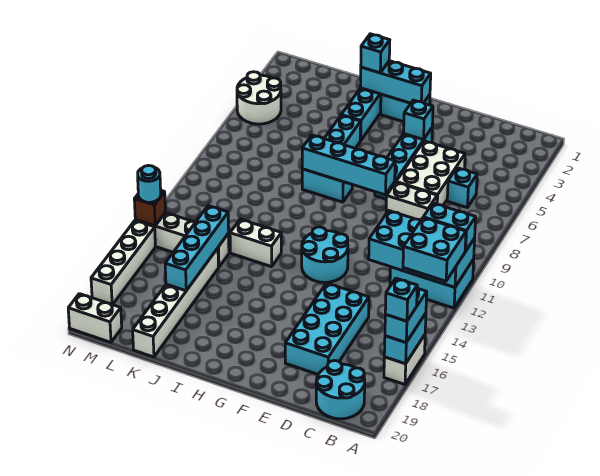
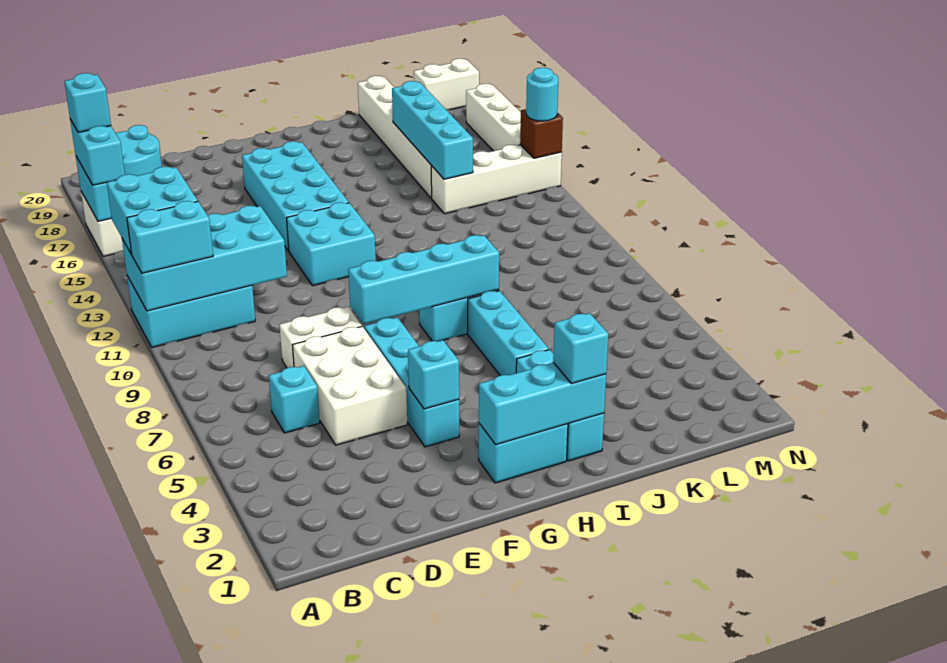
cyan 2x4 brick [285,283,369,374] -> cyan 2x4 brick moved to [242,141,349,251]
cyan 2x2 round brick [302,227,348,282] -> cyan 2x2 brick [287,202,376,286]
white 1x2 brick [230,219,281,267] -> none
white 2x2 round brick [237,72,281,124] -> none

